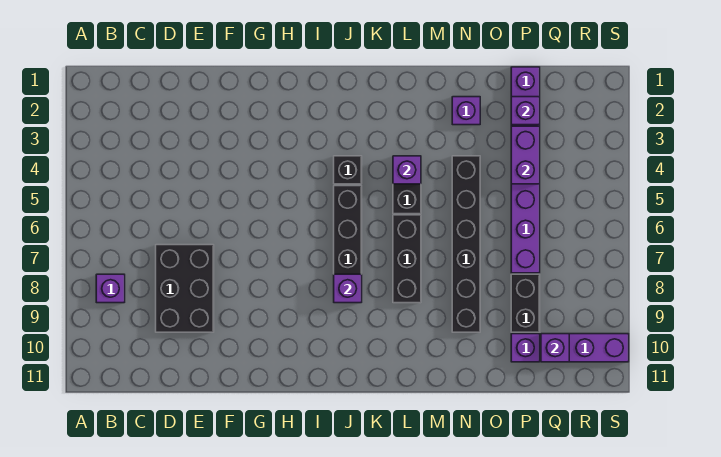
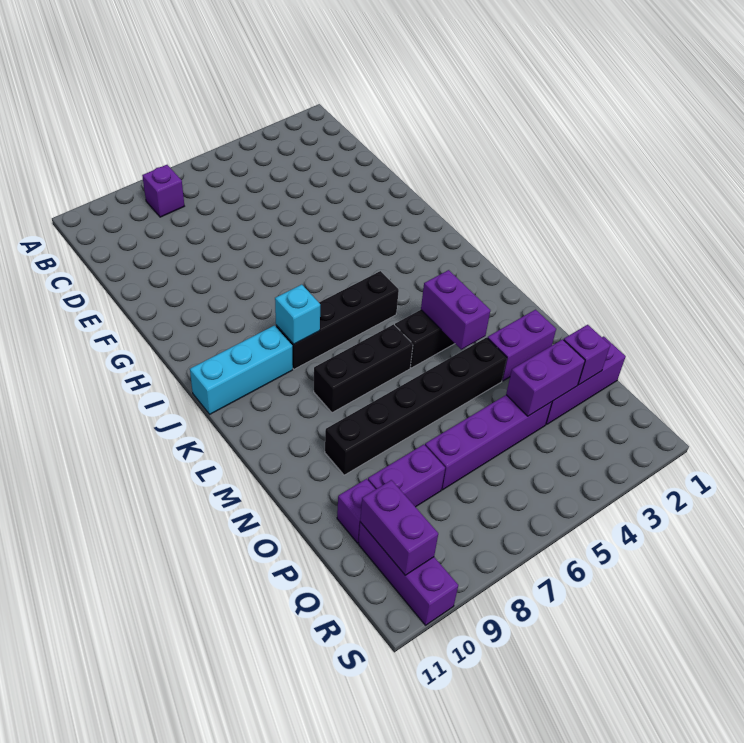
black 2x3 brick [156,245,214,332] -> none
black 1x1 brick [334,156,362,184] -> none
purple 1x1 brick [334,274,362,303] -> cyan 1x1 brick [275,285,320,344]
none -> cyan 1x3 brick [190,325,293,414]
purple 1x1 brick [393,156,421,184] -> purple 1x2 brick [421,270,490,350]
purple 1x1 brick [452,97,480,125] -> purple 1x2 brick [487,310,556,381]
black 1x2 brick [511,274,540,332] -> purple 1x2 brick [368,445,445,507]
purple 1x1 brick [541,334,569,362] -> purple 1x2 brick [360,480,438,575]

